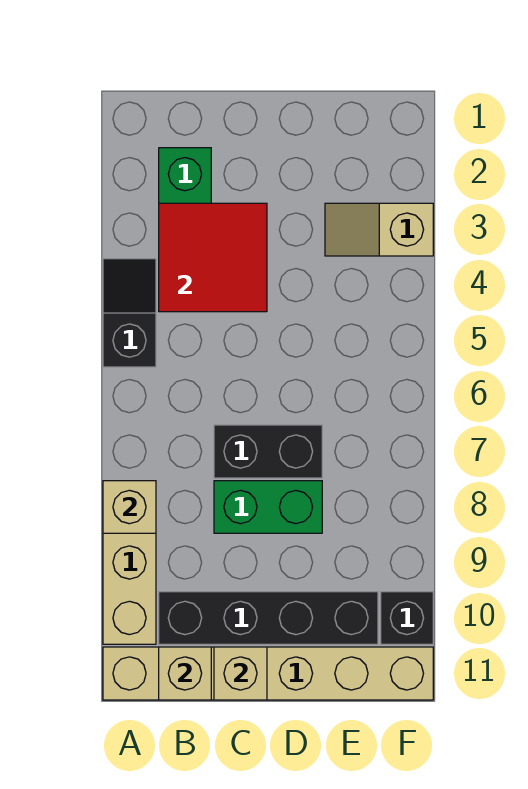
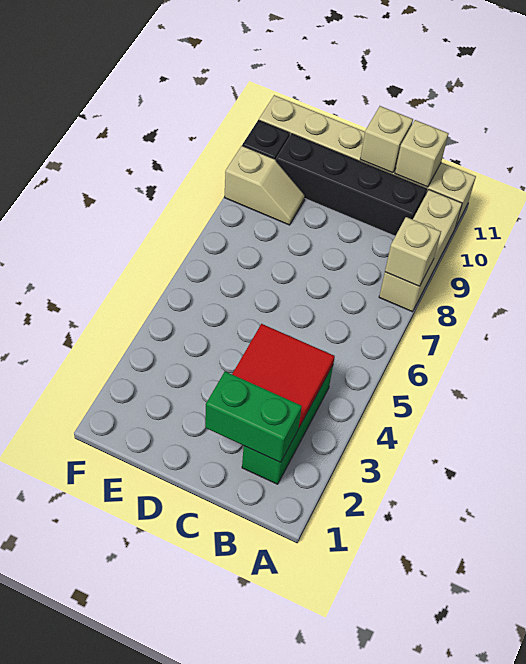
black 1x2 slope [103,259,156,367] -> none
black 1x2 brick [214,425,322,478] -> none
green 1x2 brick [214,481,322,533] -> green 1x2 brick moved to [205,371,302,462]
tan 1x2 slope [325,203,433,256] -> tan 1x2 slope moved to [225,146,305,225]

